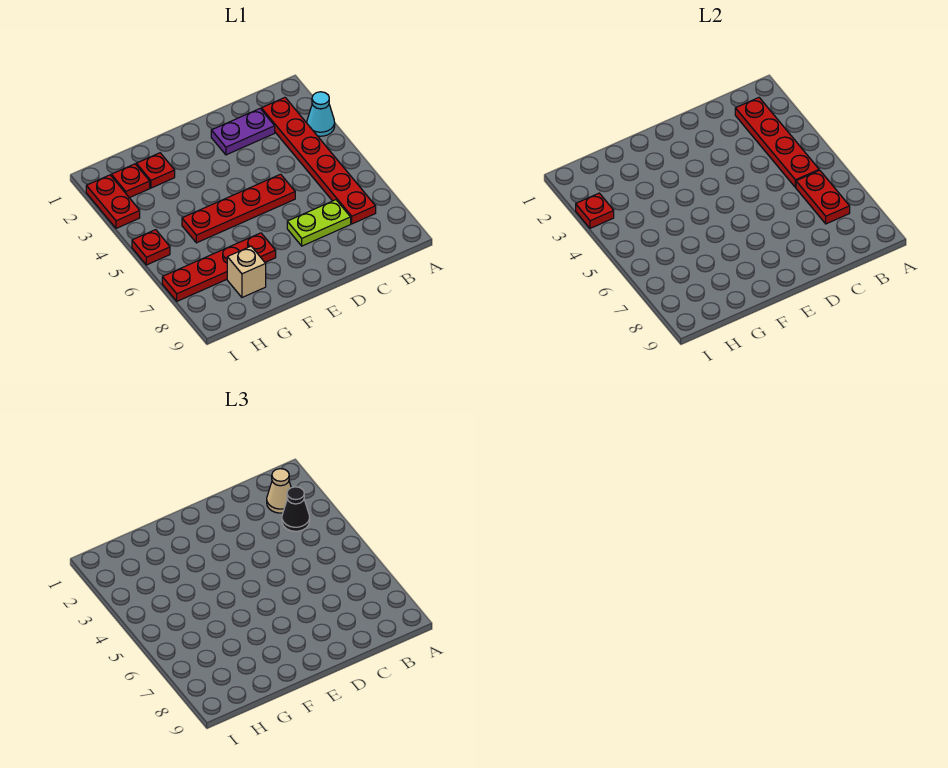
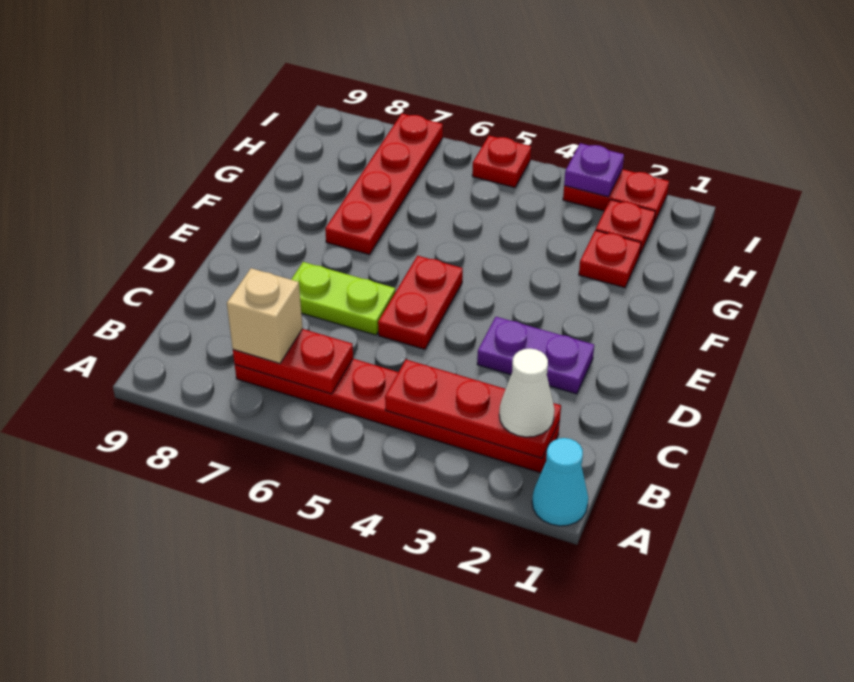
cyan 1x1 cone [307,92,335,136] -> cyan 1x1 cone moved to [532,438,588,526]
red 1x4 plate [735,98,819,187] -> red 1x3 plate [385,360,561,458]
tan 1x1 cone [267,469,291,513] -> white 1x1 cone [499,349,555,437]
black 1x1 cone [282,487,310,531] -> none
purple 1x2 plate [211,109,275,155] -> purple 1x2 plate turned to [477,317,594,394]
lime 1x2 plate [287,200,351,246] -> lime 1x2 plate turned to [291,262,395,335]
red 1x4 plate [182,174,295,243] -> red 1x2 plate [378,256,463,349]
tan 1x1 brick [227,246,266,297] -> tan 1x1 brick moved to [227,268,303,363]
red 1x1 plate [576,193,614,228] -> purple 1x1 plate [564,143,624,197]

